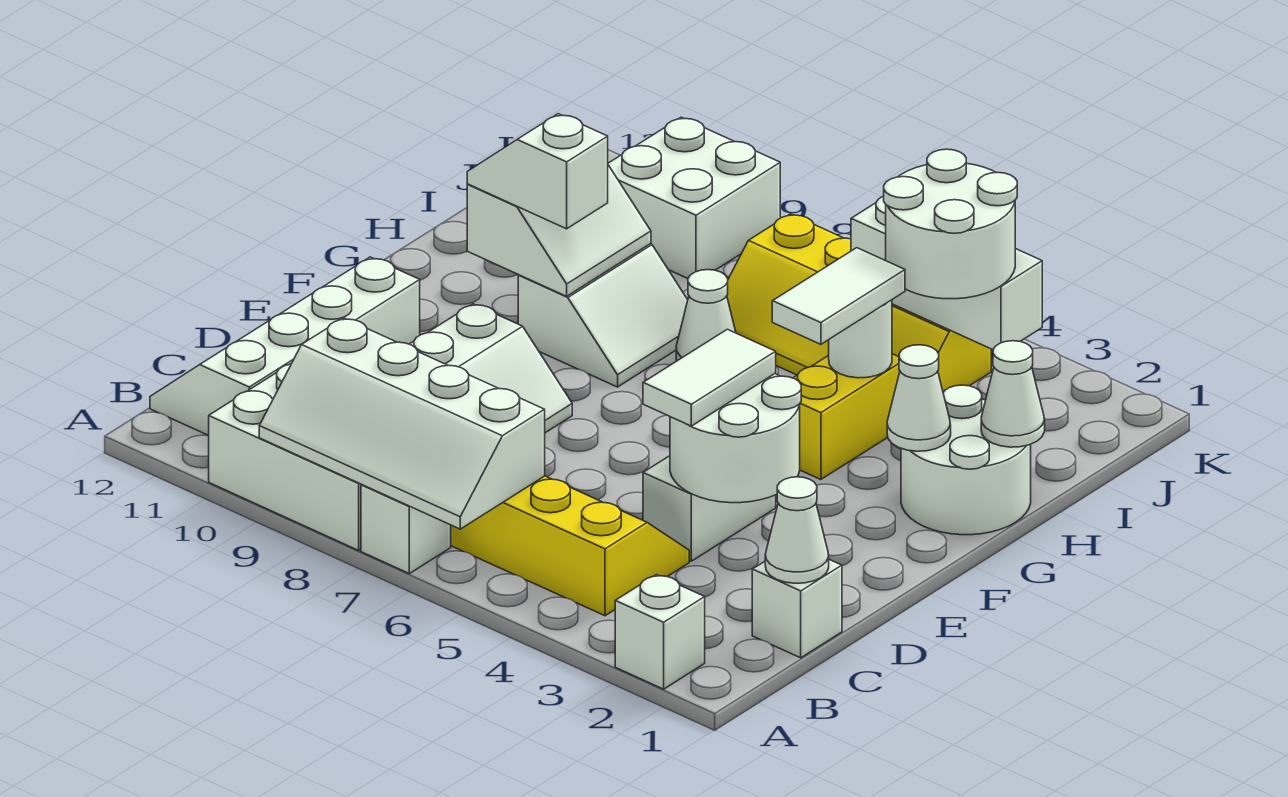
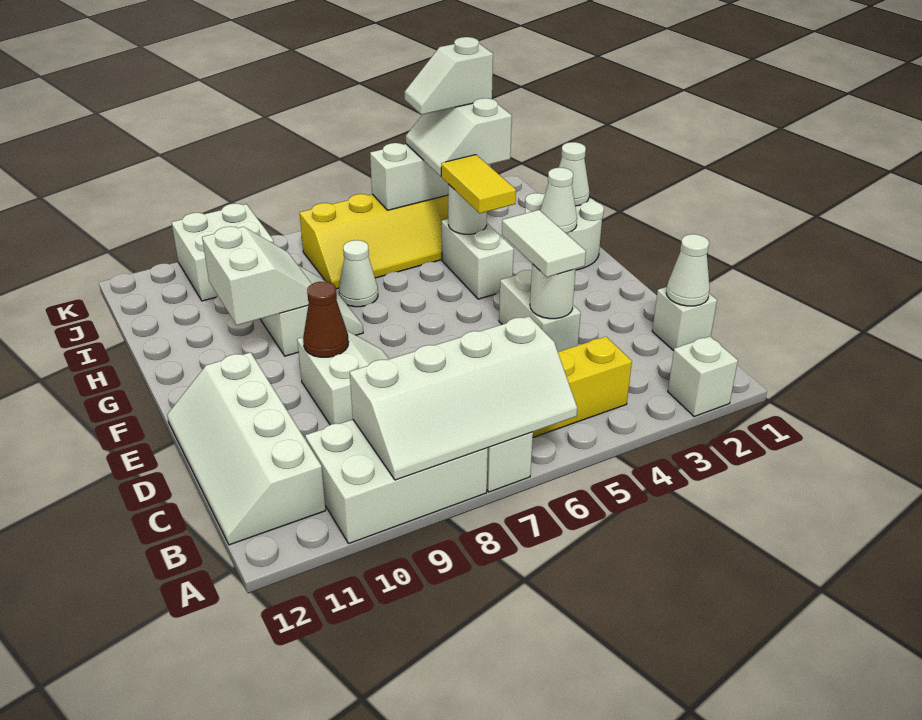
white 2x2 round brick [670,374,801,503] -> white 1x1 round brick [530,264,576,319]
none -> brown 1x1 cone [303,282,349,357]
yellow 1x2 brick [794,354,900,480] -> white 1x2 brick [442,219,514,299]
white 1x2 tile [772,248,905,344] -> yellow 1x2 tile [441,155,516,213]
white 1x2 slope [467,114,608,229] -> white 1x2 slope moved to [405,37,493,115]
white 2x2 round brick [884,149,1017,299] -> white 2x2 slope [406,98,512,176]

